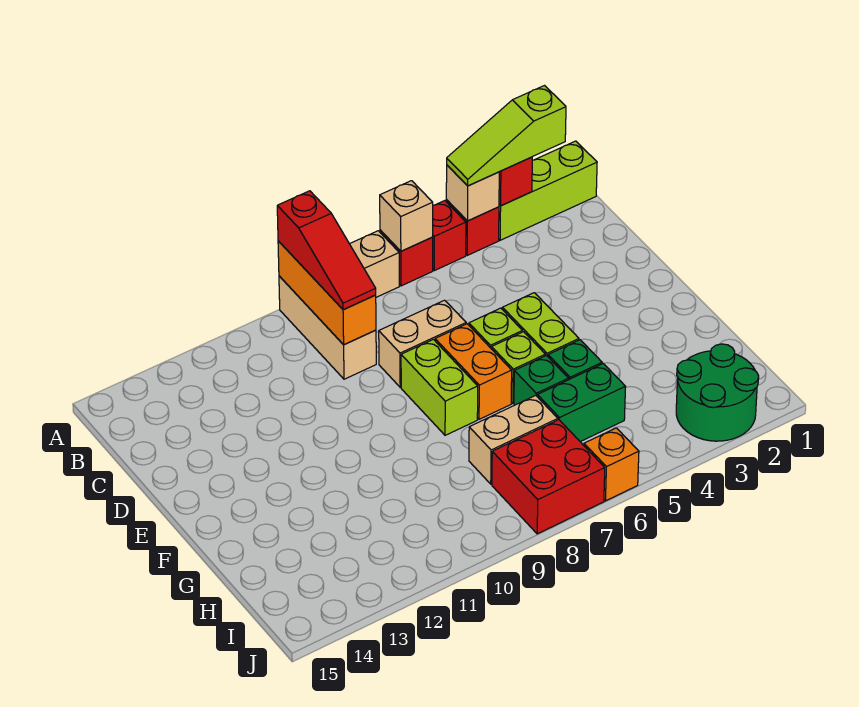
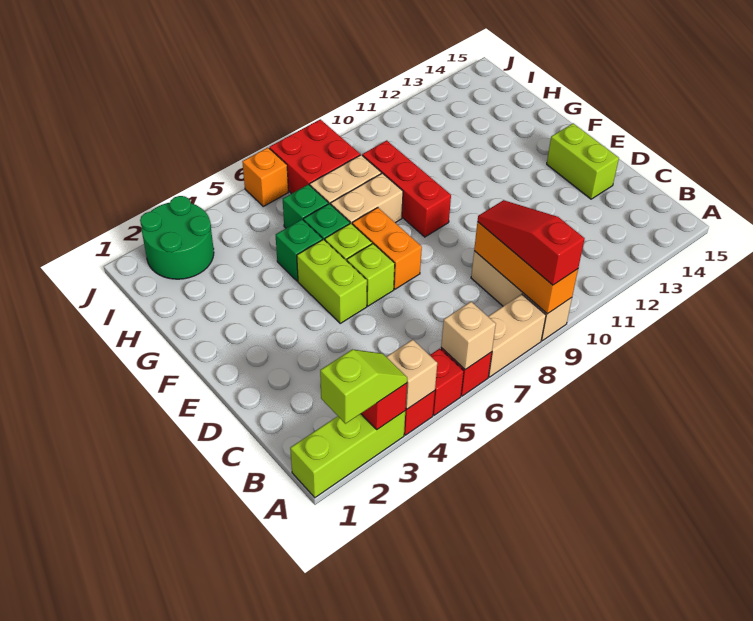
lime 1x3 slope [447,86,566,186] -> lime 1x2 slope [320,349,407,424]
tan 1x2 brick [379,300,466,387] -> tan 1x2 brick moved to [331,173,403,224]
lime 1x2 brick [401,339,478,435] -> lime 1x2 brick moved to [547,123,619,199]
none -> red 1x3 brick [362,140,451,237]
green 1x2 brick [537,364,626,442] -> green 1x1 brick [283,184,328,228]

